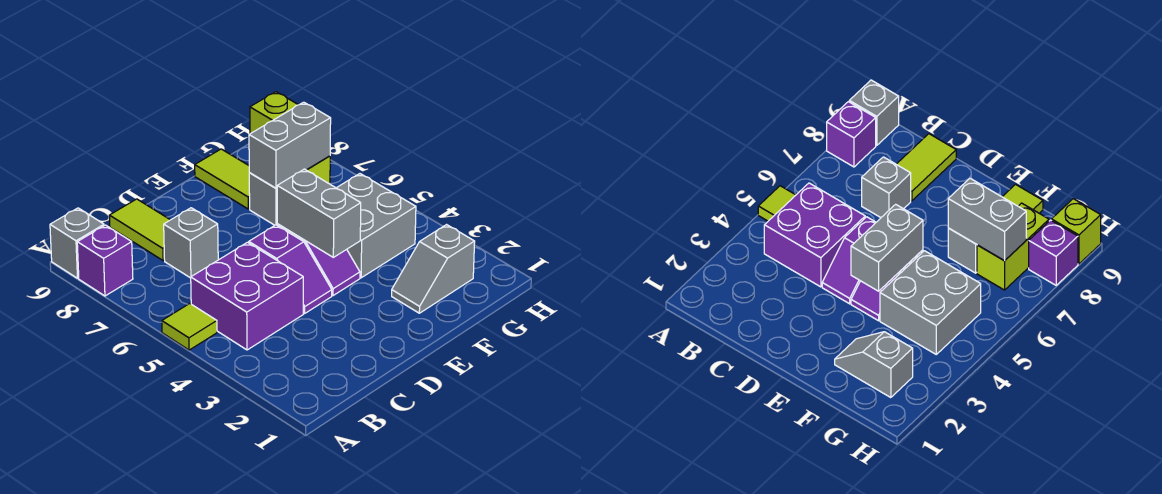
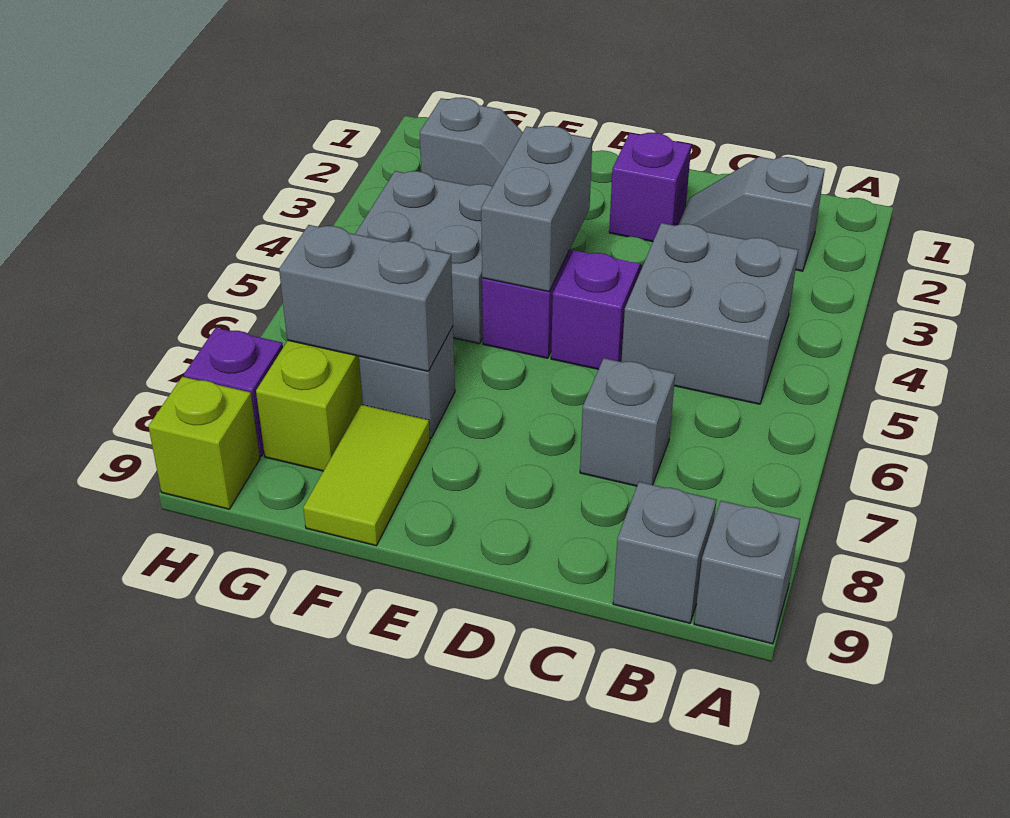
lime 1x1 tile [162,304,217,350] -> none
purple 1x1 brick [77,225,133,296] -> purple 1x1 brick moved to [609,133,691,242]
none -> grey 1x2 slope [679,157,825,271]
purple 2x2 brick [191,242,303,350] -> grey 2x2 brick [621,223,798,404]
none -> grey 1x1 brick [613,482,716,623]
lime 1x2 tile [109,199,170,260] -> none

